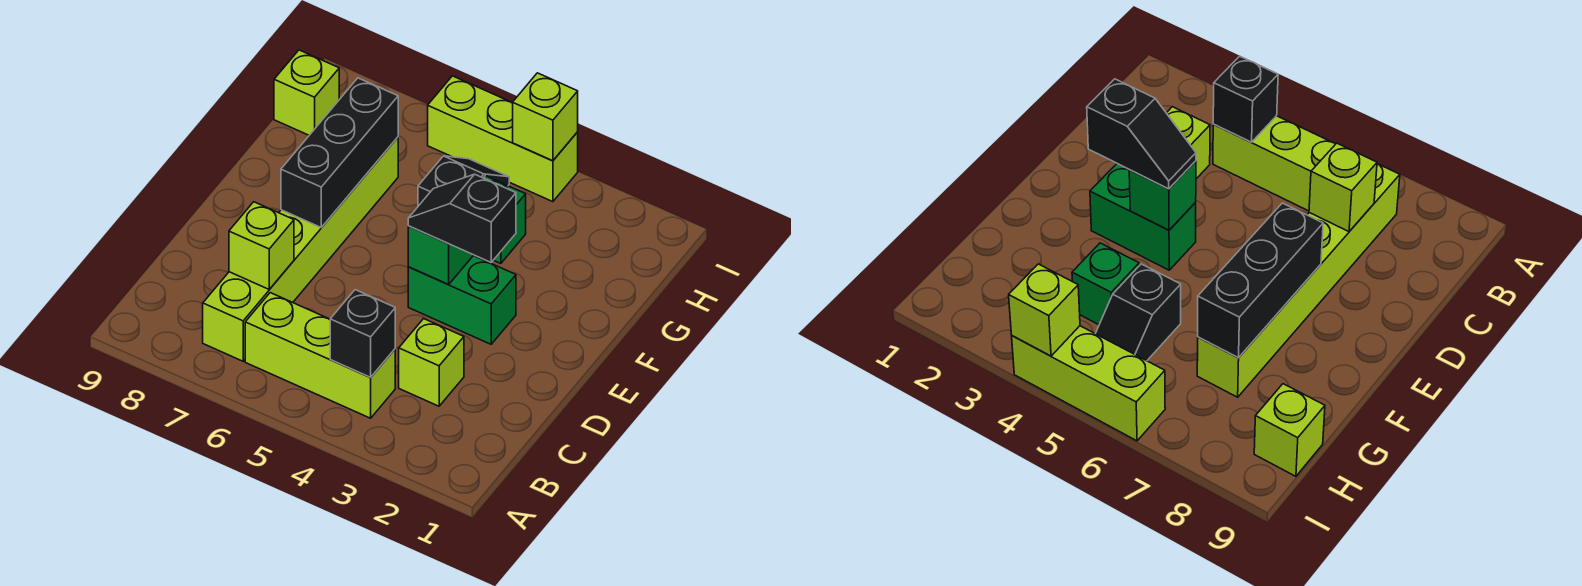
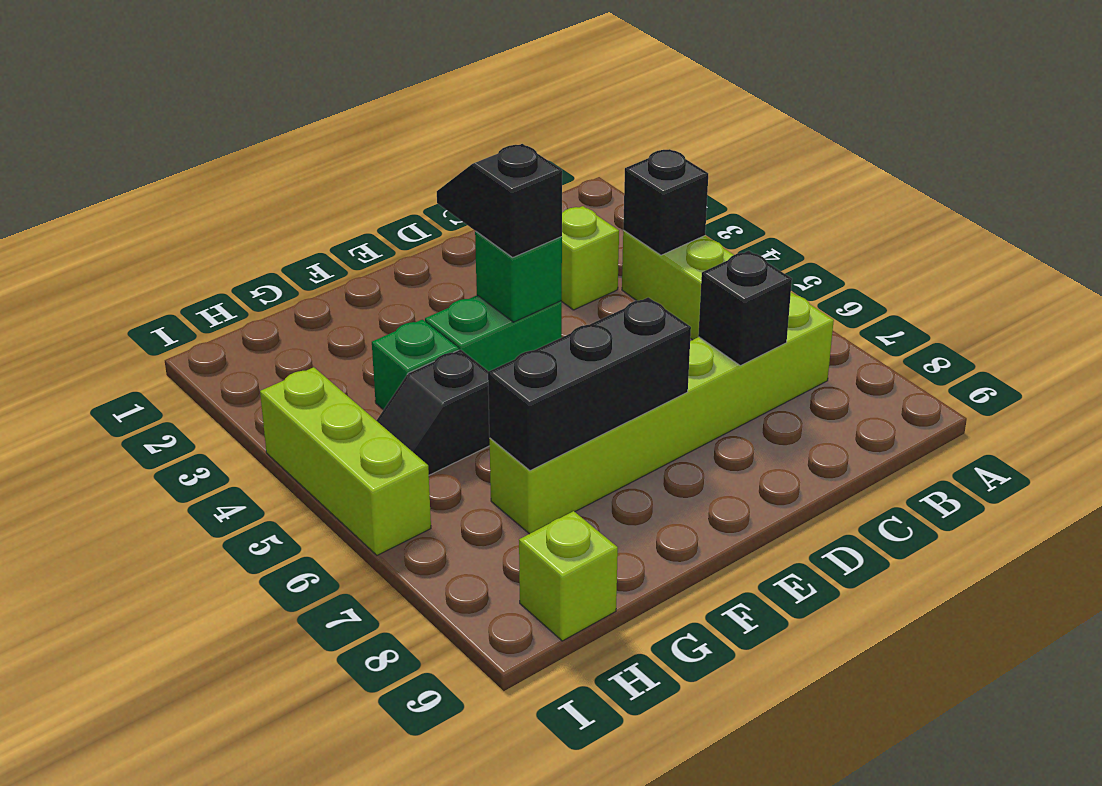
lime 1x1 brick [229,202,294,289] -> black 1x1 brick [698,251,792,366]
green 1x2 brick [408,256,516,344] -> green 1x2 brick turned to [425,295,562,371]
black 1x2 slope [408,174,516,262] -> black 1x2 slope turned to [437,144,562,258]
lime 1x1 brick [513,73,578,161] -> none

